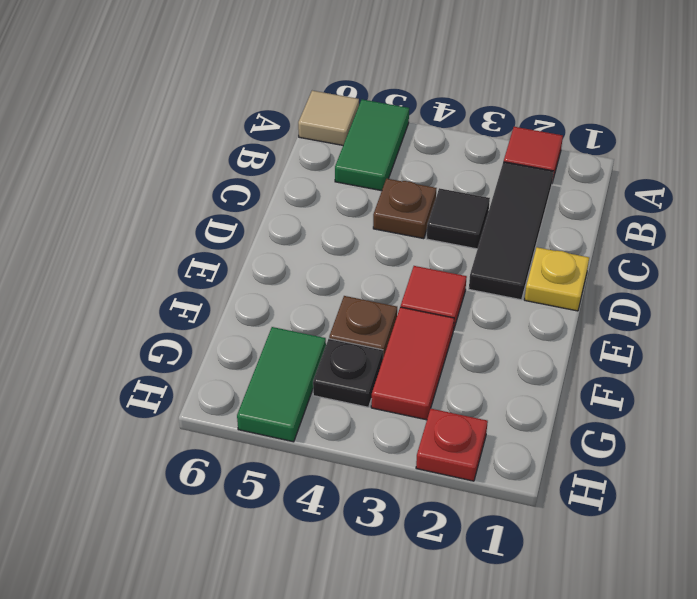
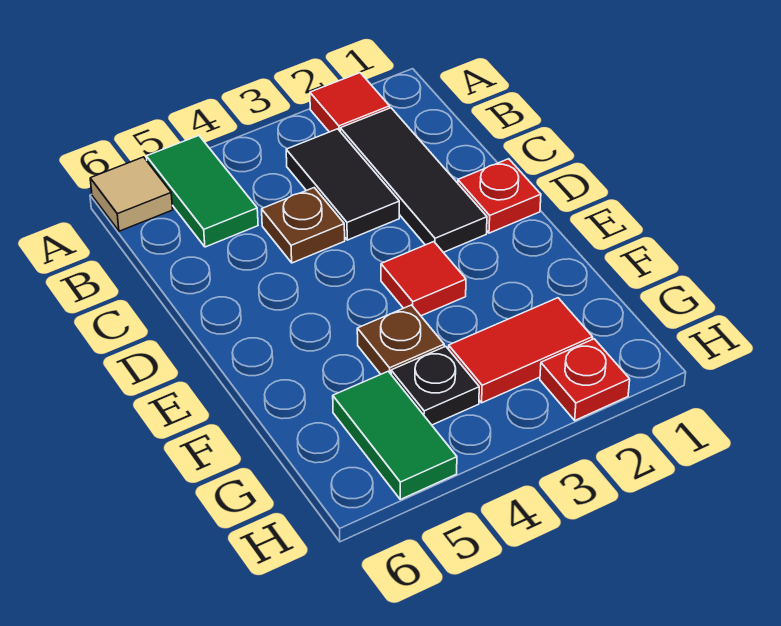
black 1x1 tile [427,188,490,249] -> black 1x2 tile [286,129,399,240]
yellow 1x1 plate [525,247,589,311] -> red 1x1 plate [458,159,541,233]
red 1x2 tile [371,307,454,420] -> red 1x2 tile turned to [449,298,593,403]

